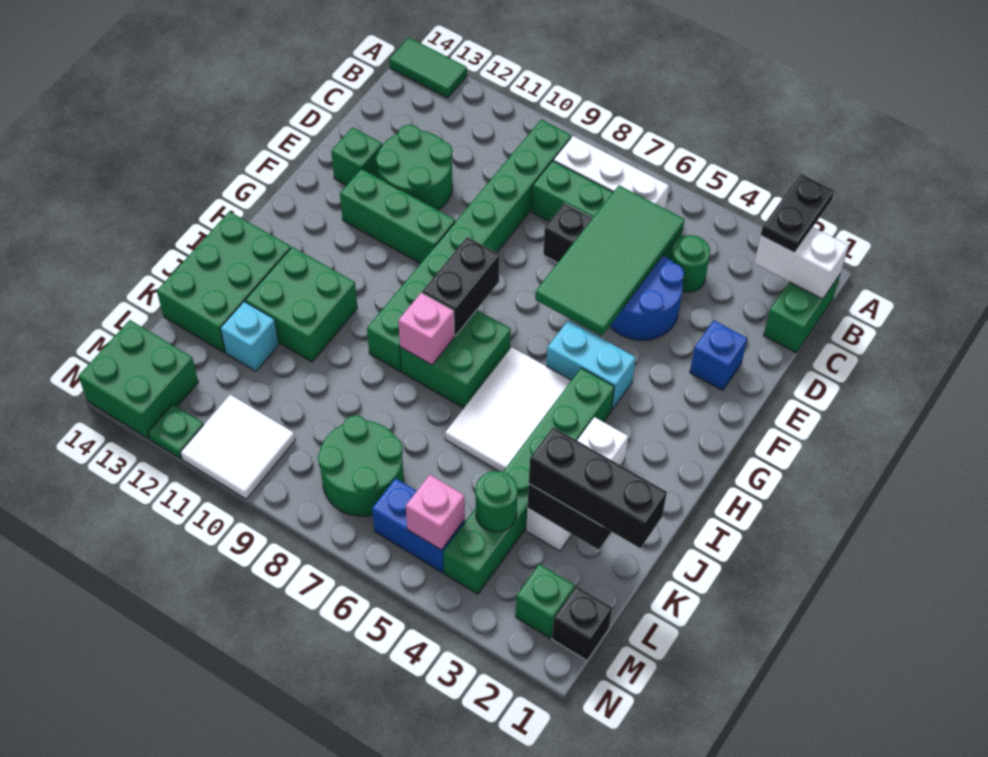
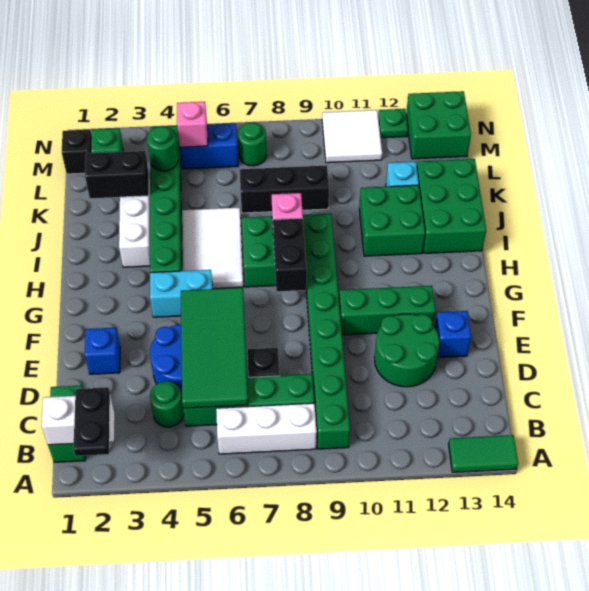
green 1x1 brick [331,127,382,185] -> blue 1x1 brick [435,311,471,357]
black 1x3 brick [529,427,667,548] -> black 1x3 brick moved to [240,165,329,213]
green 2x2 round brick [318,415,404,516] -> green 1x1 round brick [238,123,266,166]

